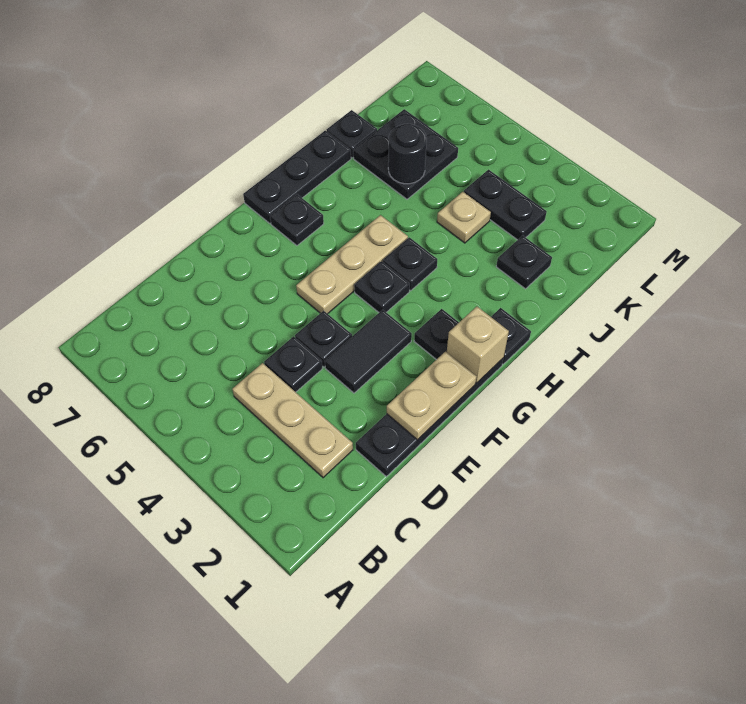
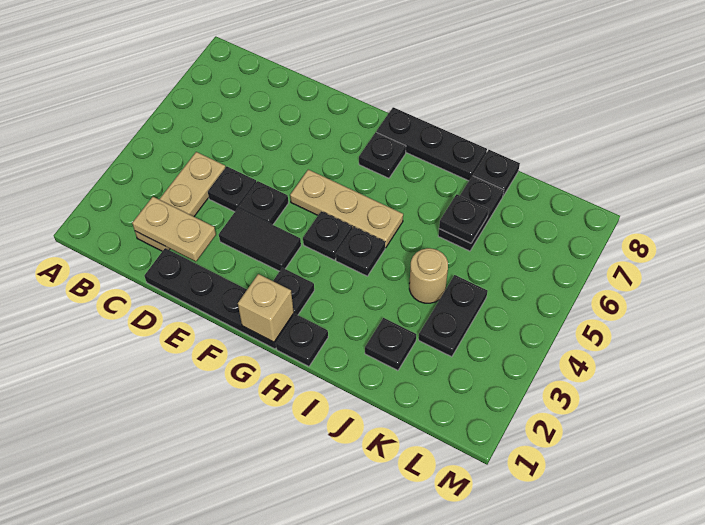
tan 1x2 plate [387,352,477,440] -> tan 1x2 plate moved to [132,197,216,261]
tan 1x1 plate [437,192,491,243] -> tan 1x1 round brick [409,248,448,303]
black 2x2 plate [353,109,458,199] -> black 1x2 plate [438,176,504,251]
black 1x1 round brick [388,124,427,184] -> black 1x1 plate [439,194,489,243]

